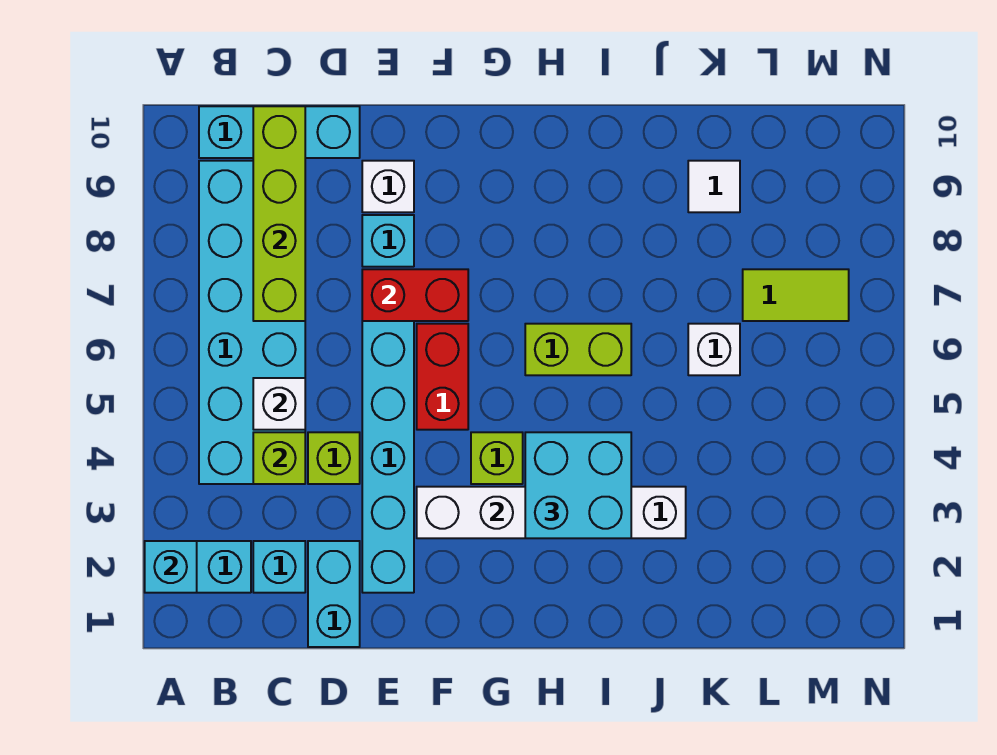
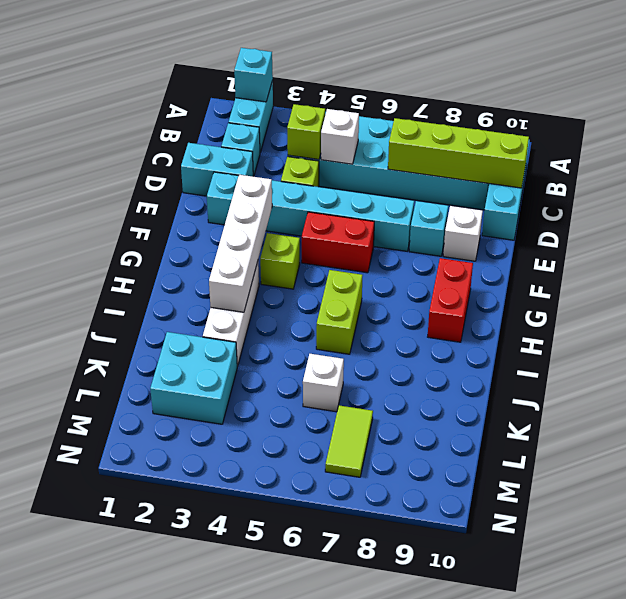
red 1x2 brick [362,269,468,321] -> red 1x2 brick moved to [428,258,473,342]
cyan 2x2 brick [525,432,631,538] -> cyan 2x2 brick moved to [150,332,237,424]
white 1x1 tile [688,161,740,212] -> none

